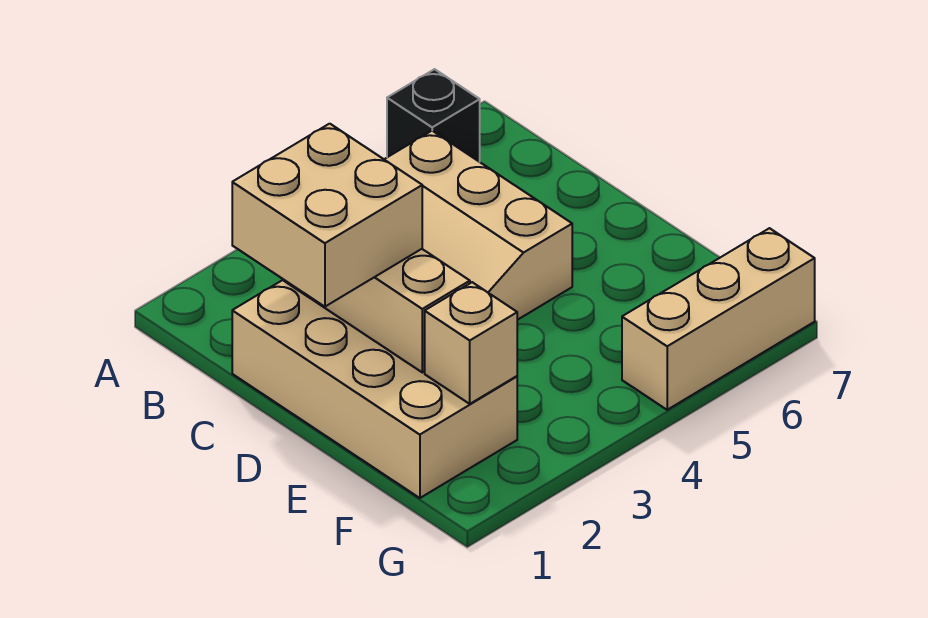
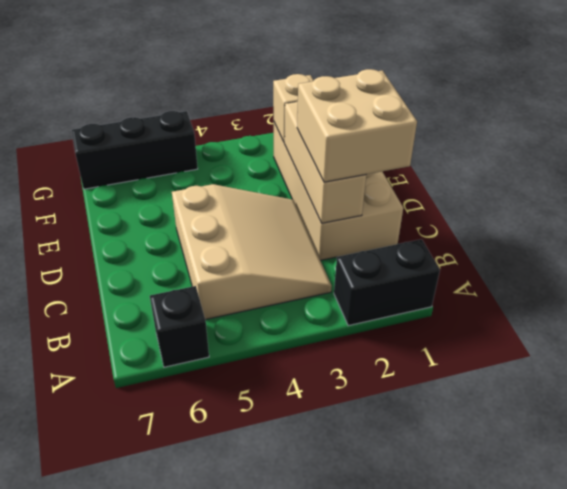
none -> black 1x2 brick [334,239,440,326]
tan 1x3 brick [622,228,815,410] -> black 1x3 brick [72,111,198,189]

